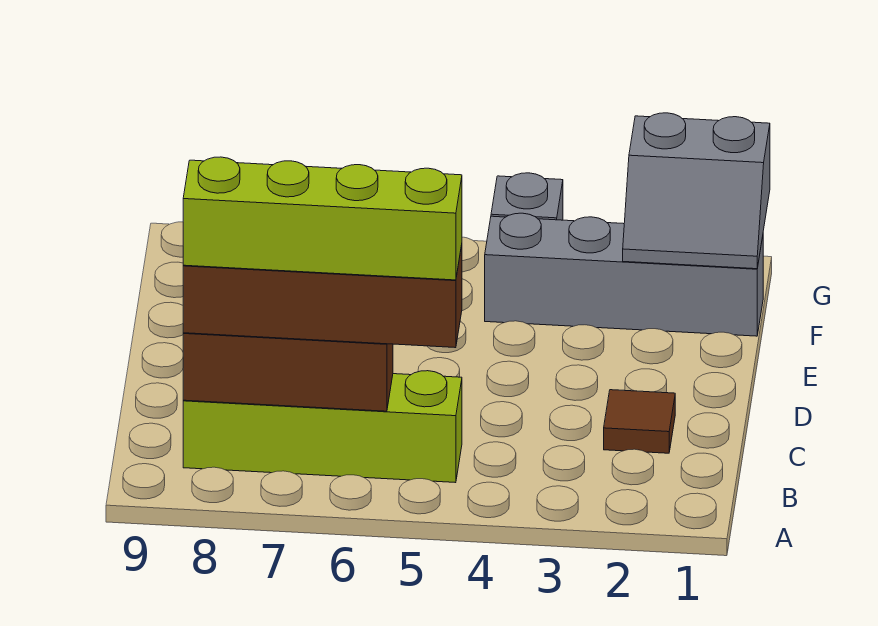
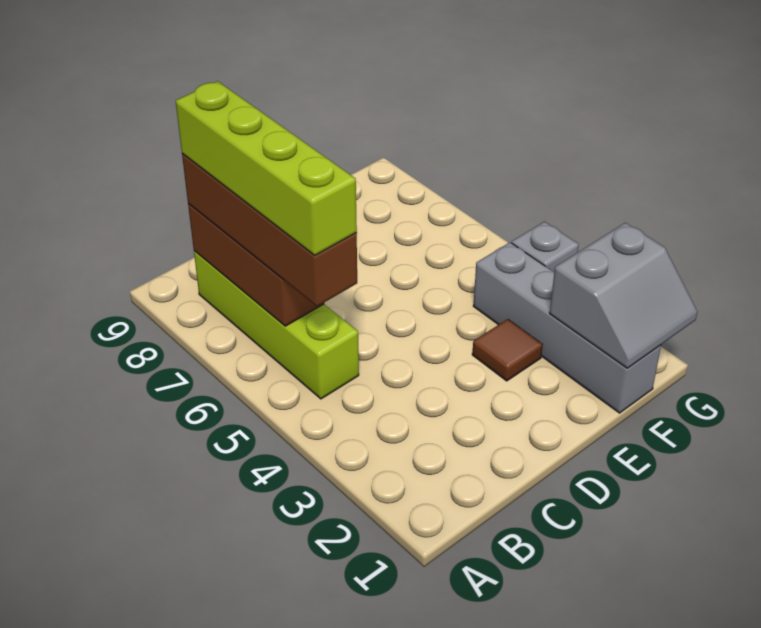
brown 1x1 tile [604,390,675,453] -> brown 1x1 tile moved to [472,319,543,381]
grey 2x2 slope [623,113,770,269] -> grey 2x2 slope turned to [550,223,697,368]

